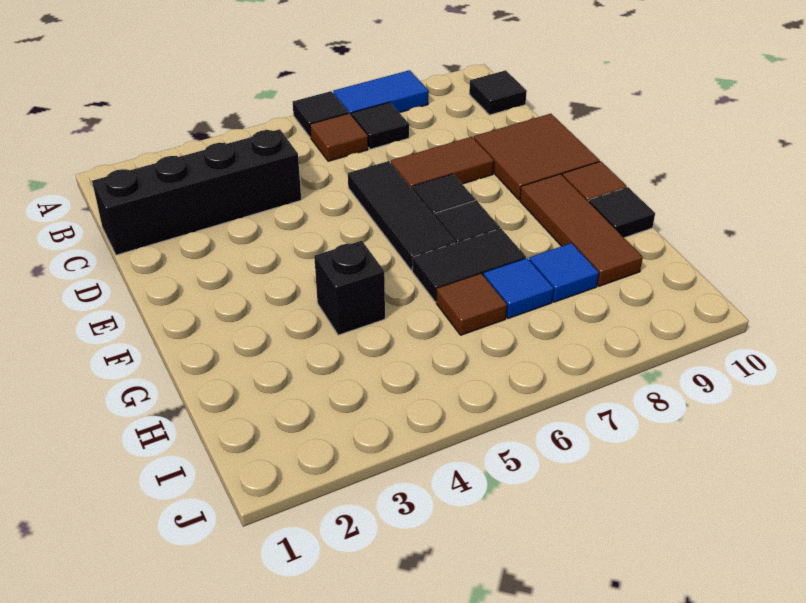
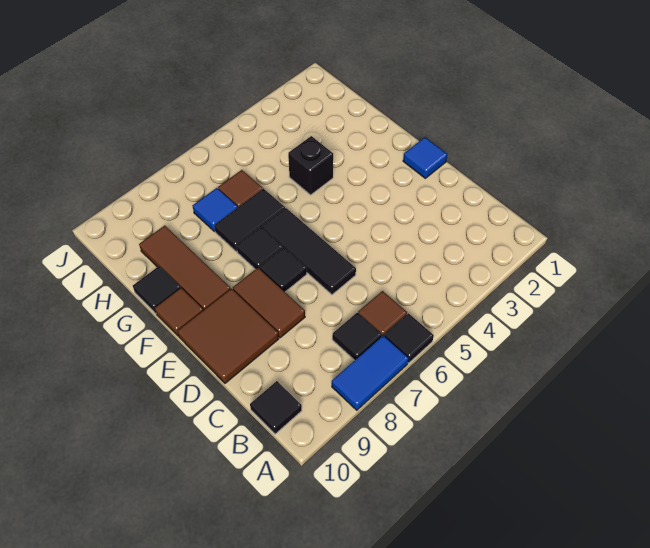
black 1x4 brick [92,129,301,255] -> none
brown 1x2 tile [391,137,494,188] -> brown 1x2 tile turned to [233,268,305,338]
blue 1x1 tile [529,243,599,302] -> blue 1x1 tile moved to [403,137,447,178]

